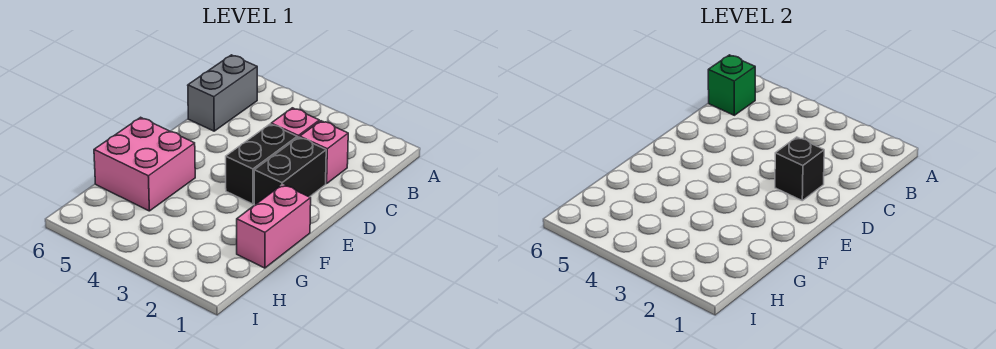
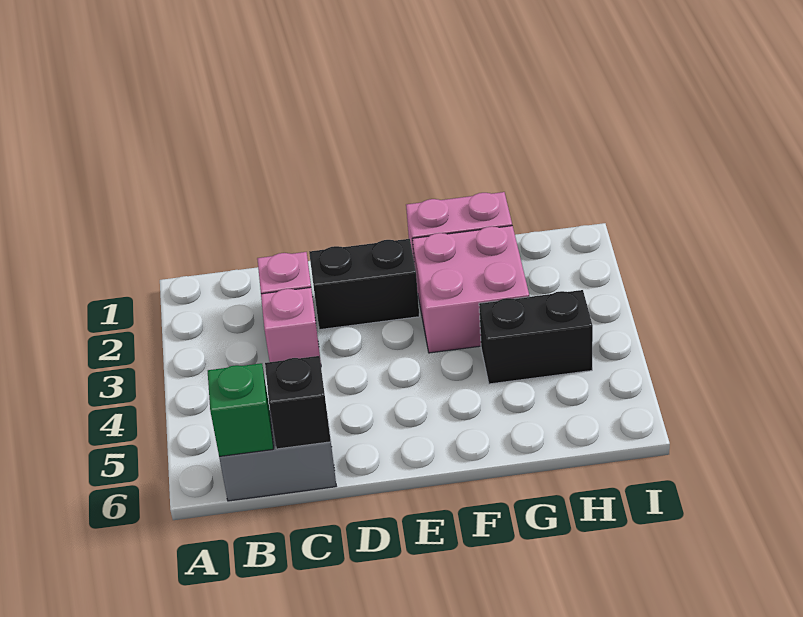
black 1x1 brick [775,137,824,201] -> black 1x1 brick moved to [265,356,331,449]
black 1x2 brick [226,124,297,204] -> black 1x2 brick moved to [479,290,593,384]
pink 2x2 brick [94,117,195,211] -> pink 2x2 brick moved to [412,226,529,353]

